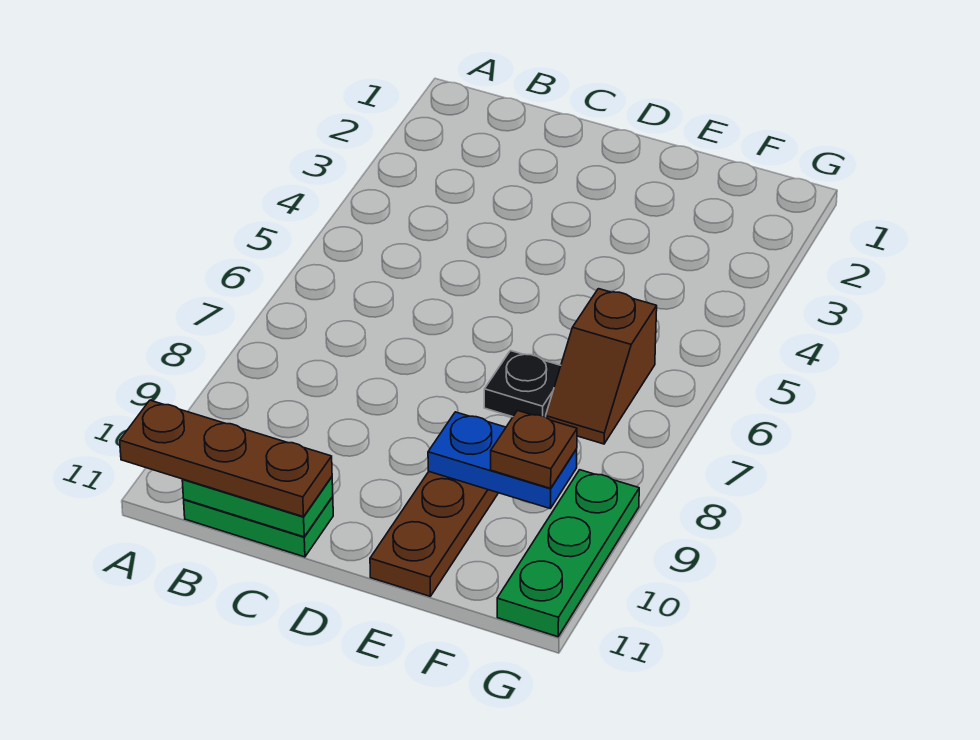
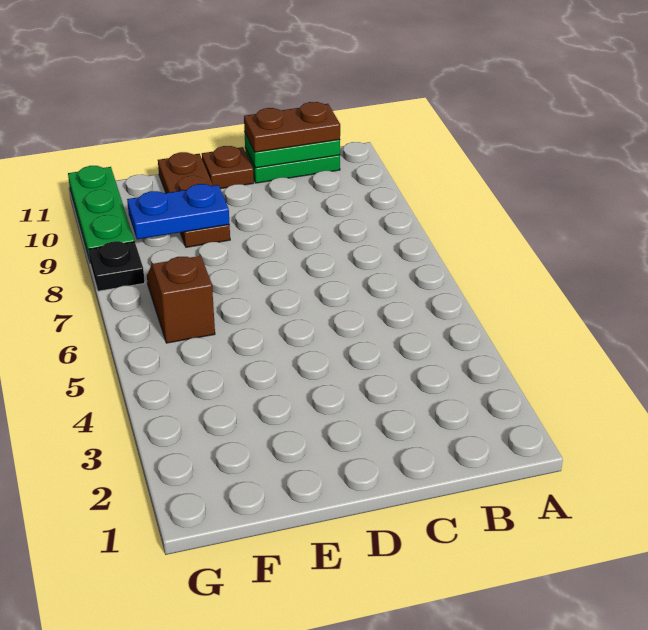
brown 1x3 plate [120,400,332,517] -> brown 1x2 plate [244,102,340,152]
black 1x1 plate [484,351,561,417] -> black 1x1 plate moved to [89,241,145,291]
brown 1x1 plate [491,411,577,488] -> brown 1x1 plate moved to [202,146,254,189]

